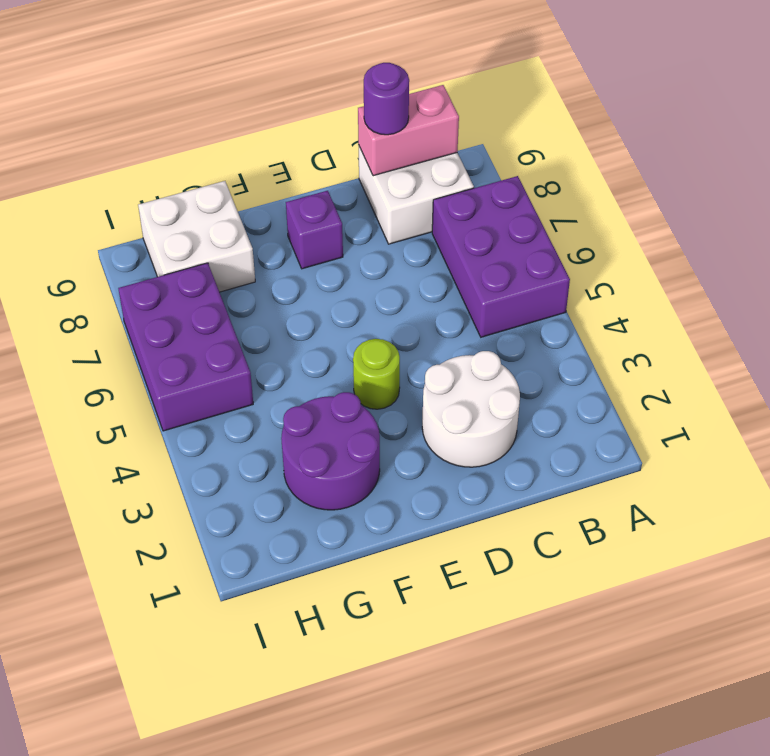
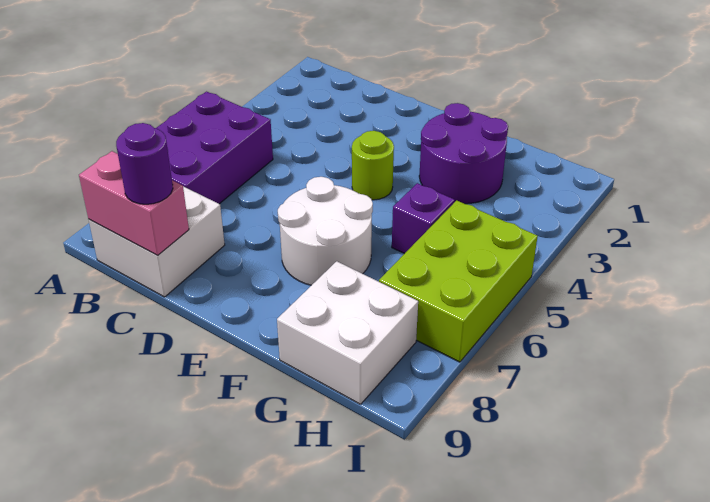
white 2x2 round brick [422,351,520,467] -> white 2x2 round brick moved to [278,177,373,285]
purple 1x1 brick [286,191,343,269] -> purple 1x1 brick moved to [392,183,455,254]
purple 2x3 brick [118,263,253,431] -> lime 2x3 brick [379,200,538,362]

